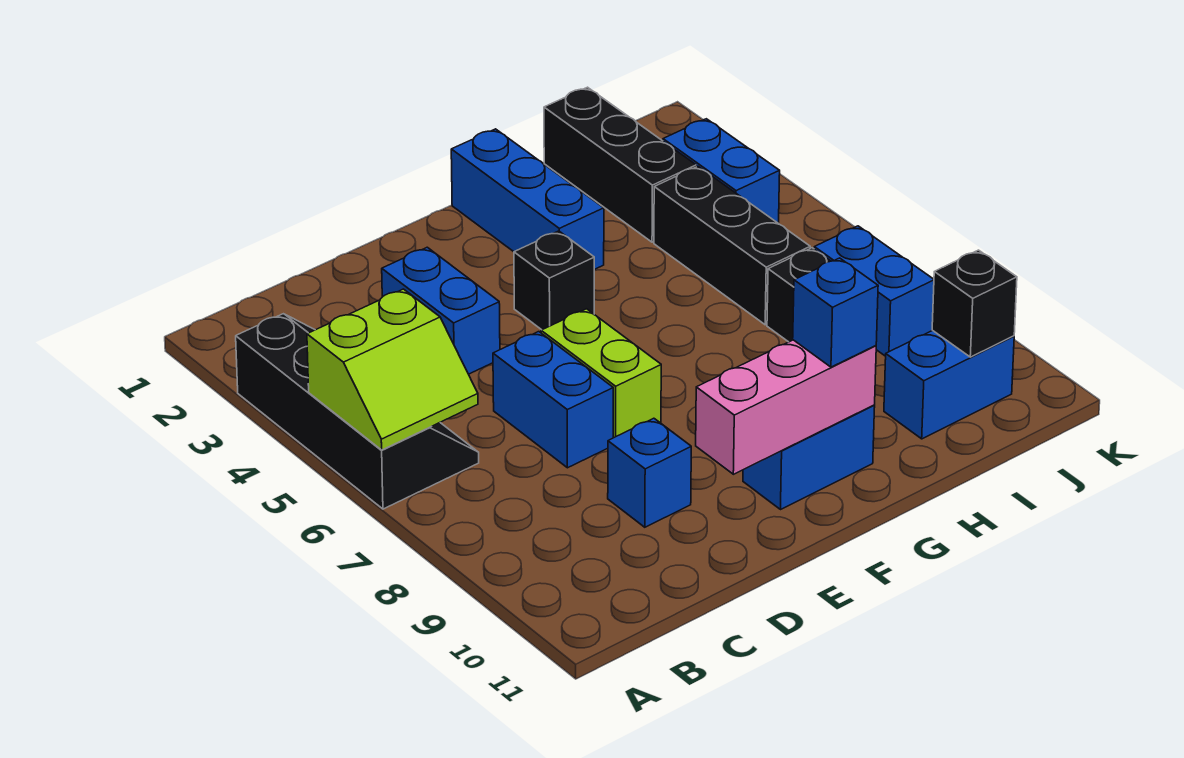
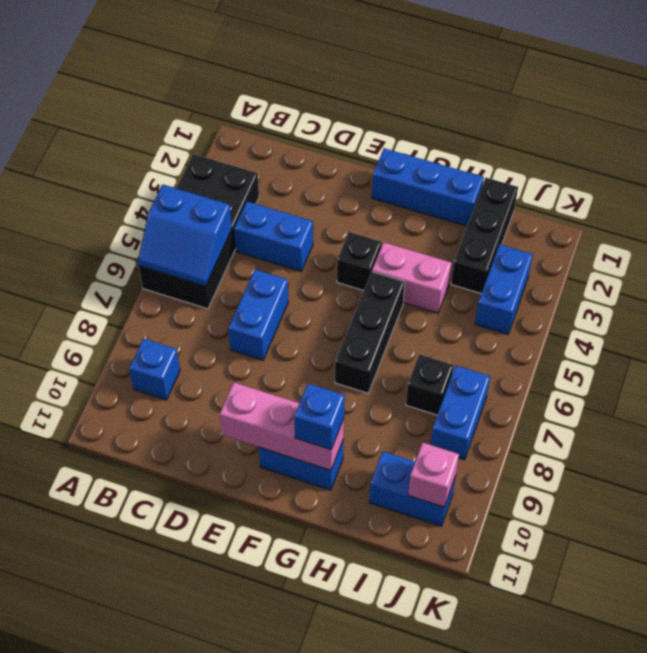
black 2x4 slope [236,314,479,509] -> black 2x4 brick [139,154,259,309]
lime 2x2 slope [307,289,478,450] -> blue 2x2 slope [138,185,232,286]
blue 1x2 brick [382,247,500,374] -> blue 1x2 brick turned to [234,202,313,271]
blue 1x1 brick [608,418,691,527] -> blue 1x1 brick moved to [129,339,180,400]
lime 1x2 brick [541,309,661,438] -> none
blue 1x3 brick [451,129,604,270] -> blue 1x3 brick turned to [372,148,484,226]
none -> pink 1x2 brick [372,242,451,313]
black 1x3 brick [654,166,810,325] -> black 1x3 brick moved to [335,272,405,393]
black 1x1 brick [932,250,1017,357] -> pink 1x1 brick [408,443,459,507]

